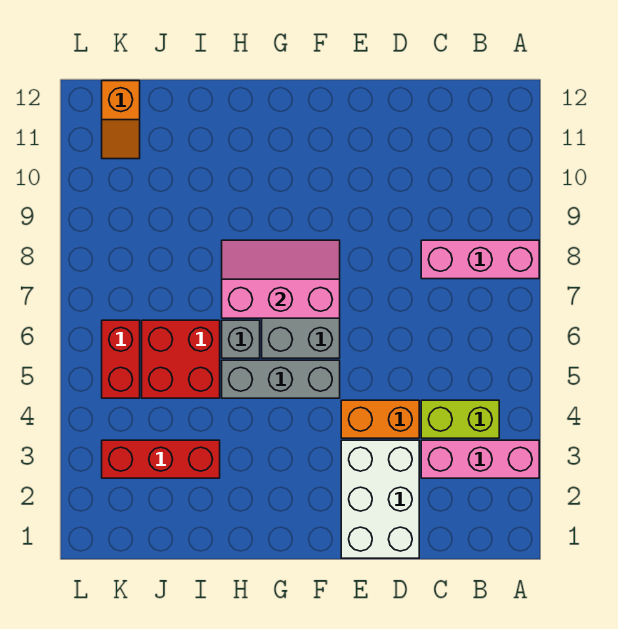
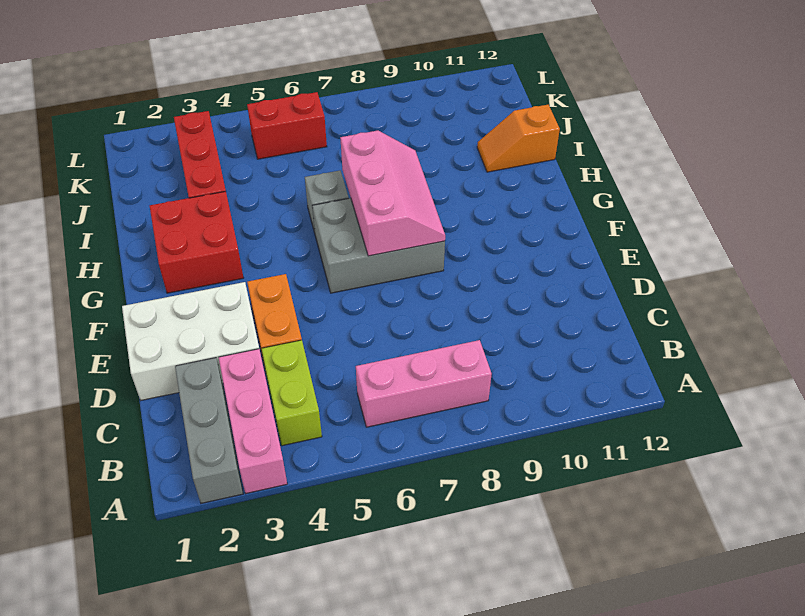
pink 1x3 brick [421,240,539,279] -> pink 1x3 brick turned to [356,340,492,427]
grey 1x3 brick [222,360,340,398] -> grey 1x3 brick moved to [175,358,243,503]
red 2x2 brick [142,320,220,398] -> red 2x2 brick moved to [150,191,243,293]
orange 1x2 slope [102,81,140,159] -> orange 1x2 slope moved to [477,105,560,172]

